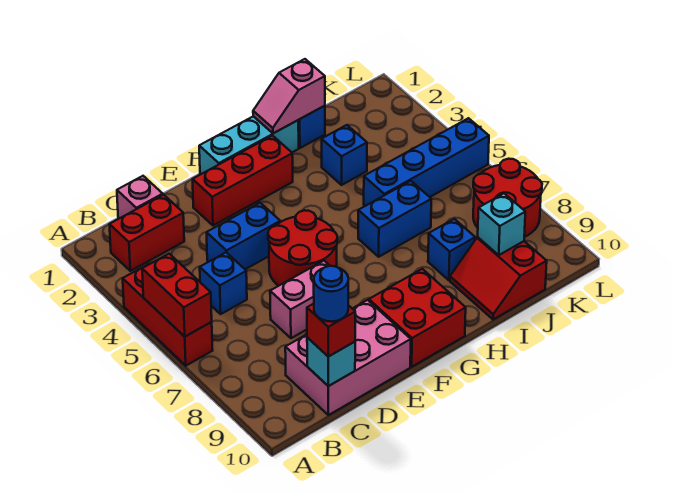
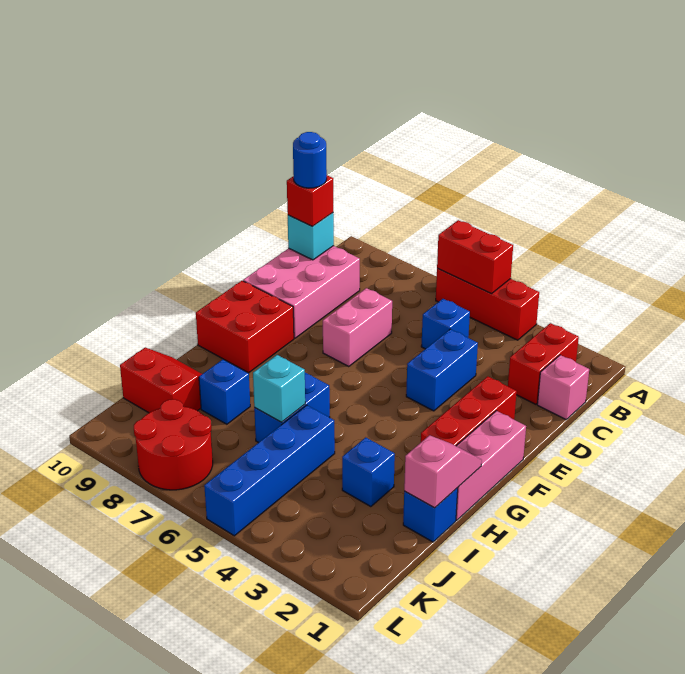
red 2x2 round brick [268,210,337,286] -> none
cyan 1x3 brick [199,116,299,175] -> pink 1x3 brick [456,411,526,520]
cyan 1x1 brick [478,193,525,255] -> cyan 1x1 brick moved to [253,355,305,422]

